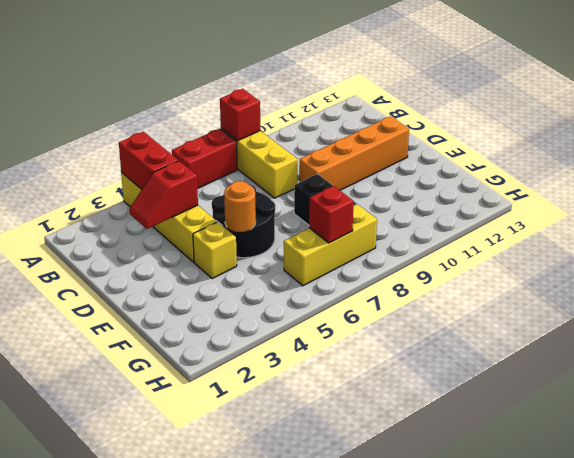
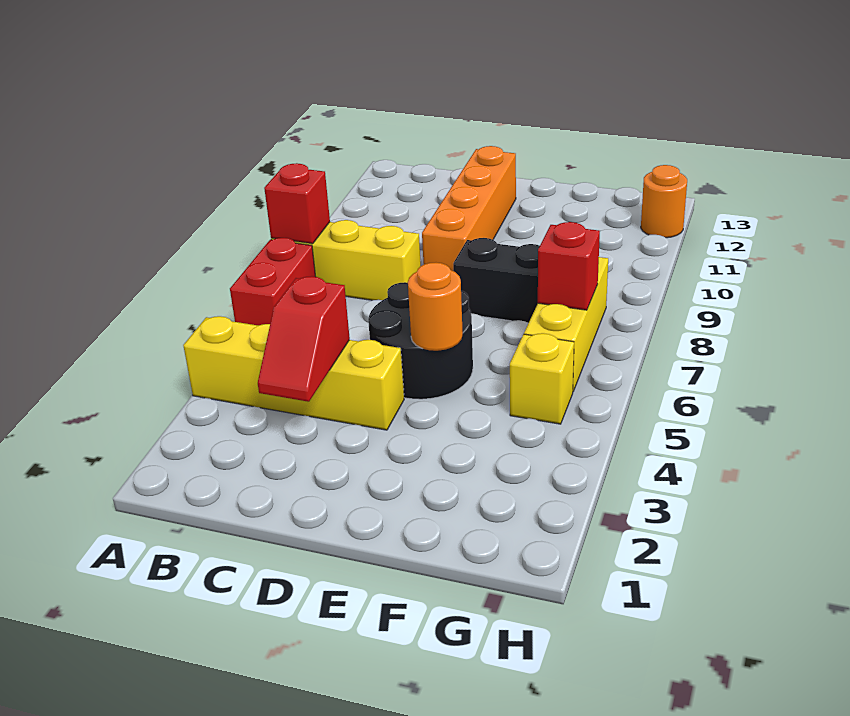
red 1x2 brick [119,132,178,190] -> none
yellow 1x1 brick [193,222,237,279] -> yellow 1x1 brick moved to [510,333,574,424]
none -> orange 1x1 round brick [641,165,687,238]

